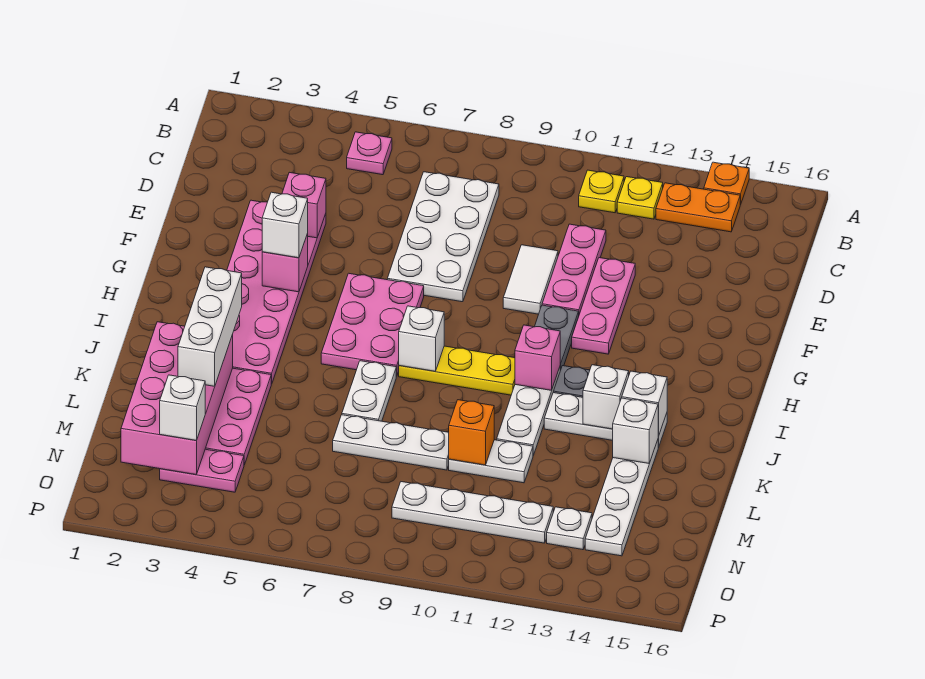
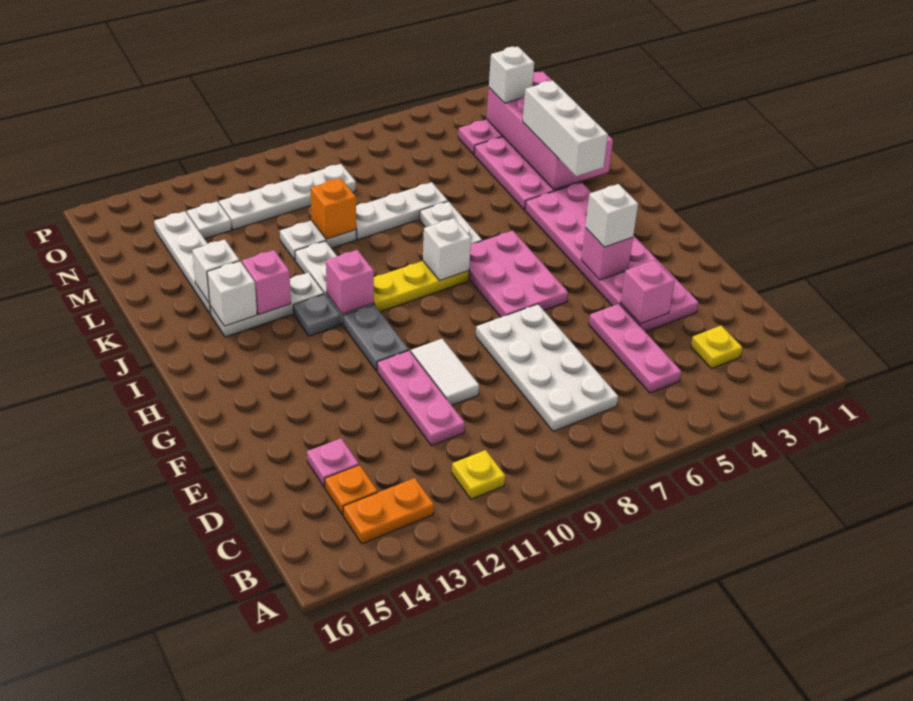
orange 1x1 plate [704,162,749,205] -> orange 1x1 plate moved to [325,465,378,515]
pink 1x1 plate [347,132,392,175] -> pink 1x1 plate moved to [307,438,359,487]
yellow 1x1 plate [617,177,663,219] -> yellow 1x1 plate moved to [691,326,742,368]
pink 1x3 plate [572,258,635,354] -> pink 1x3 plate moved to [589,304,681,393]
white 1x1 brick [583,365,629,429] -> pink 1x1 brick [242,250,291,314]

